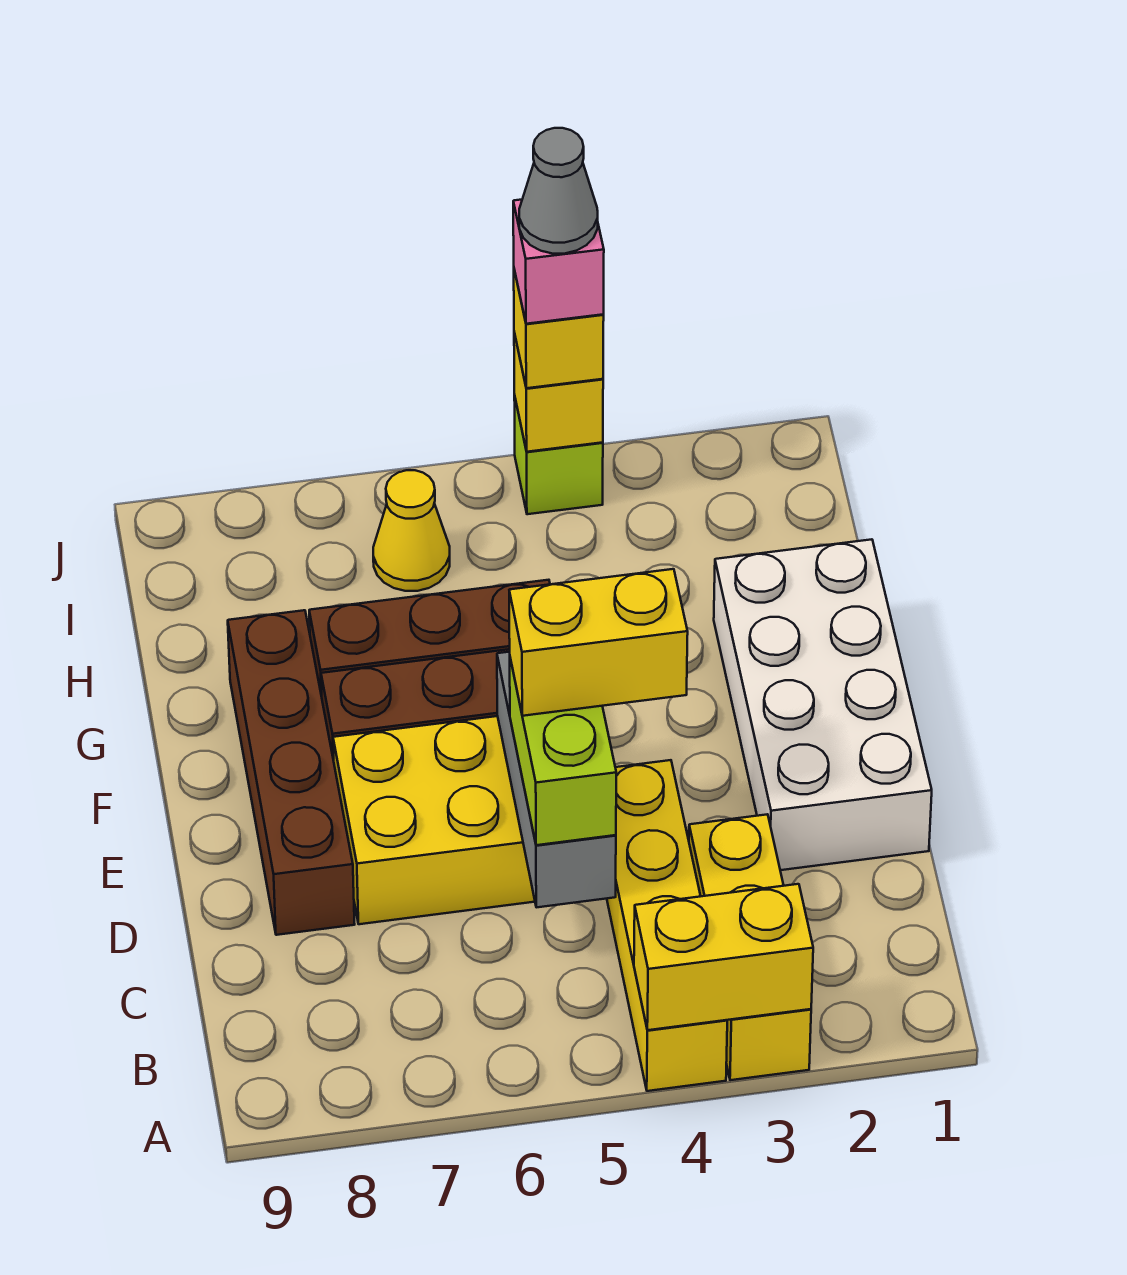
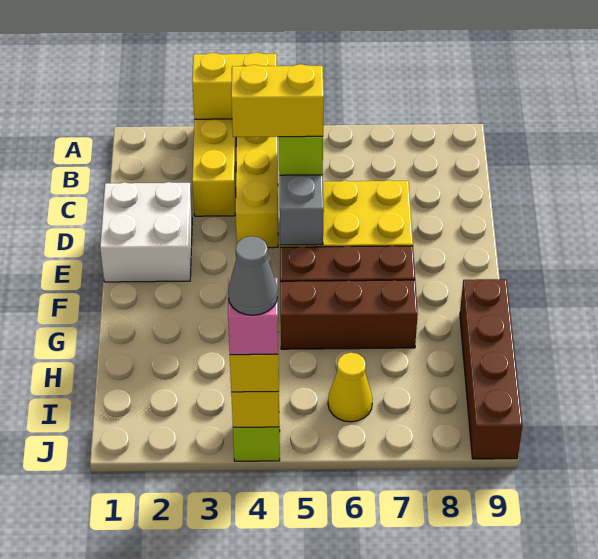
white 2x4 brick [714,539,932,870] -> white 2x2 brick [100,182,192,282]
brown 1x4 brick [228,610,355,935] -> brown 1x4 brick moved to [460,279,523,459]

